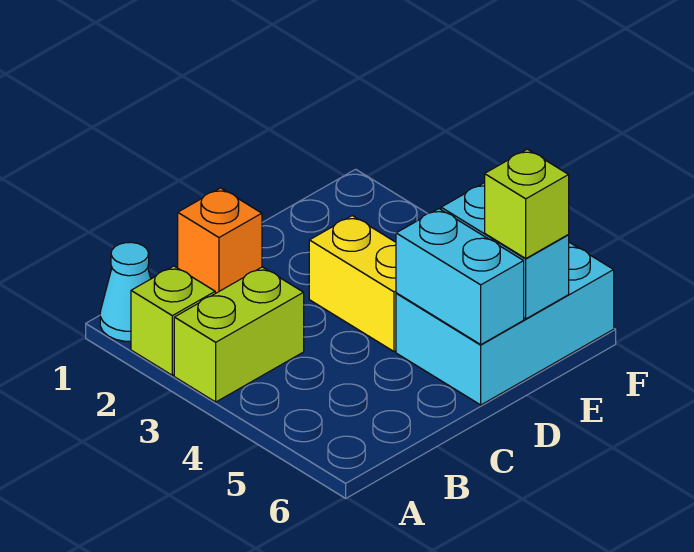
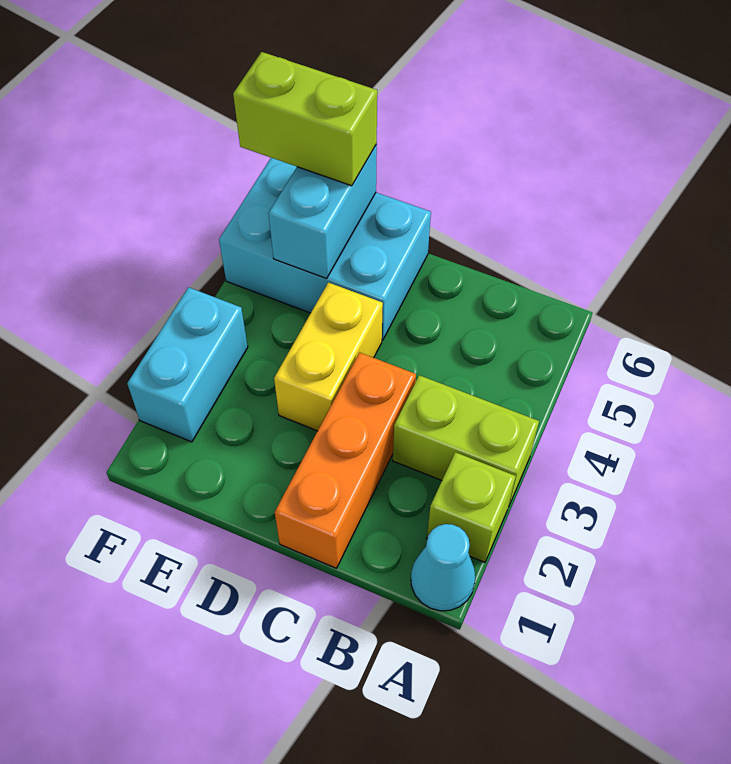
orange 1x1 brick [178,188,262,293] -> orange 1x3 brick [275,353,416,568]
cyan 1x2 brick [396,209,524,344] -> cyan 1x2 brick moved to [127,287,248,442]
lime 1x1 brick [485,149,569,258] -> lime 1x2 brick [233,52,377,186]

